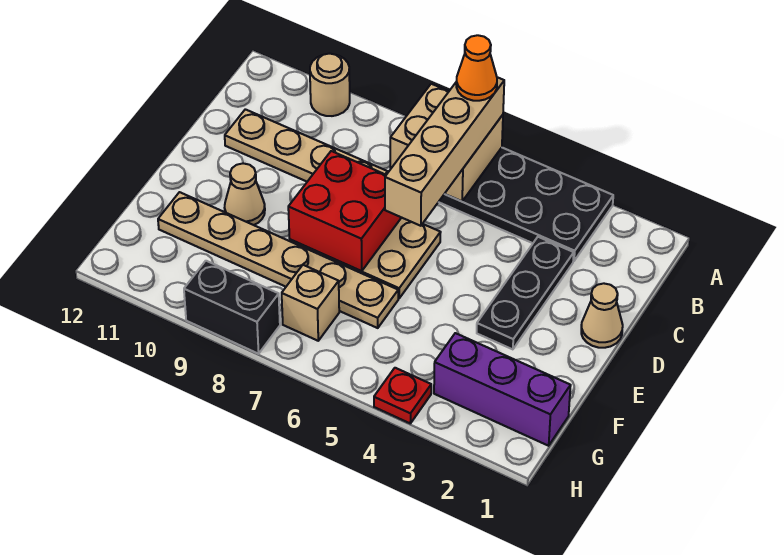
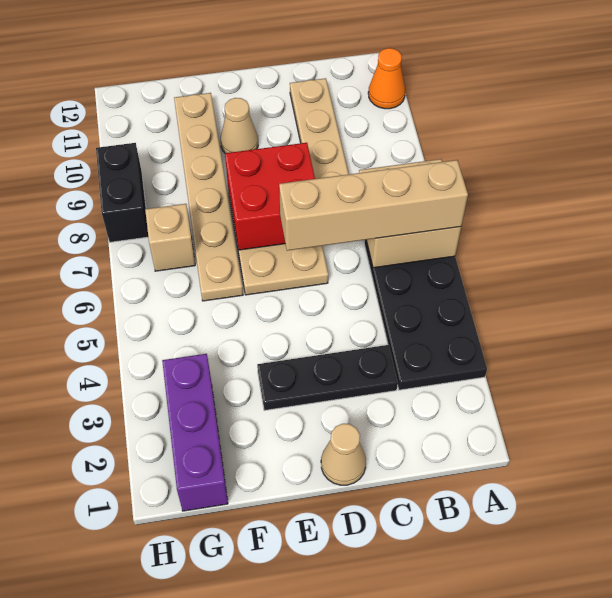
orange 1x1 cone [456,35,497,101] -> orange 1x1 cone moved to [368,48,405,109]
tan 1x1 round brick [310,54,350,116] -> none
red 1x1 plate [374,368,431,423] -> none

